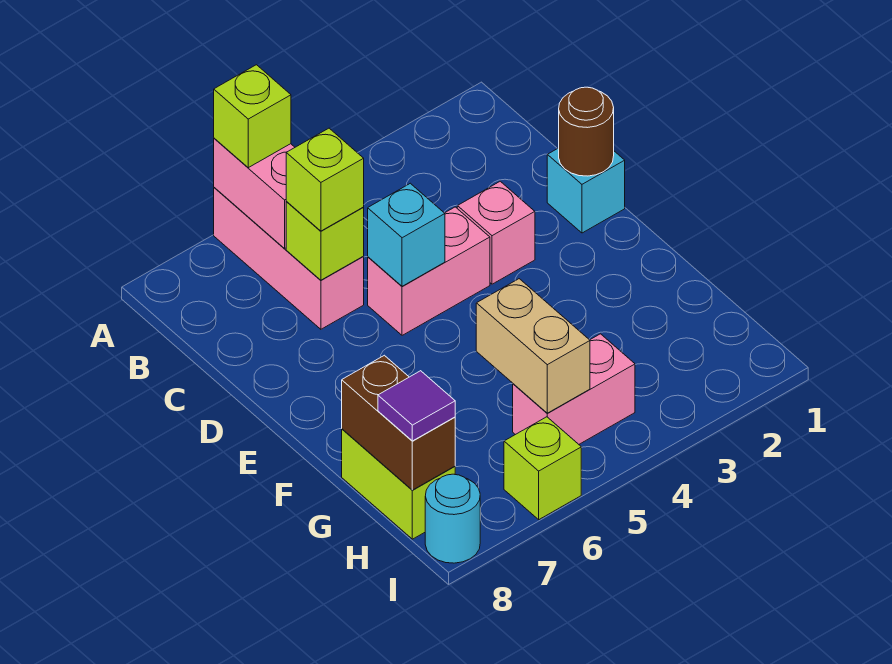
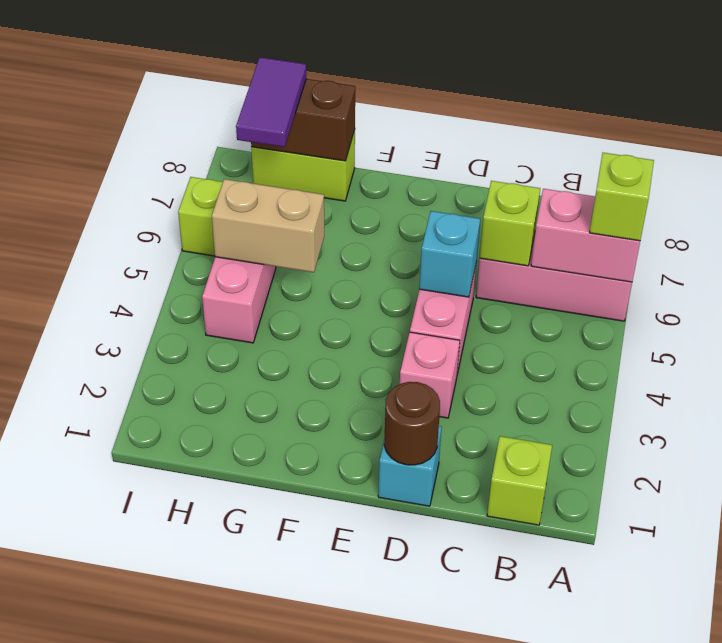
lime 1x1 brick [286,128,364,231] -> lime 1x1 brick moved to [487,436,552,525]
purple 1x1 tile [378,371,455,441] -> purple 1x2 tile [236,57,306,147]
cyan 1x1 round brick [425,474,480,563] -> none

